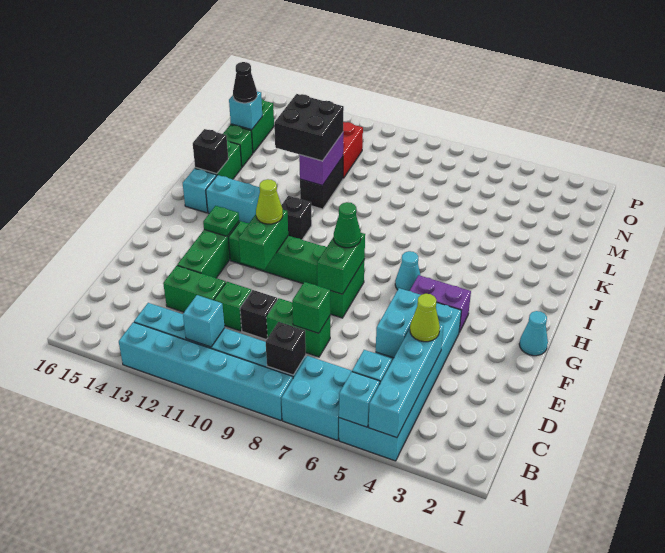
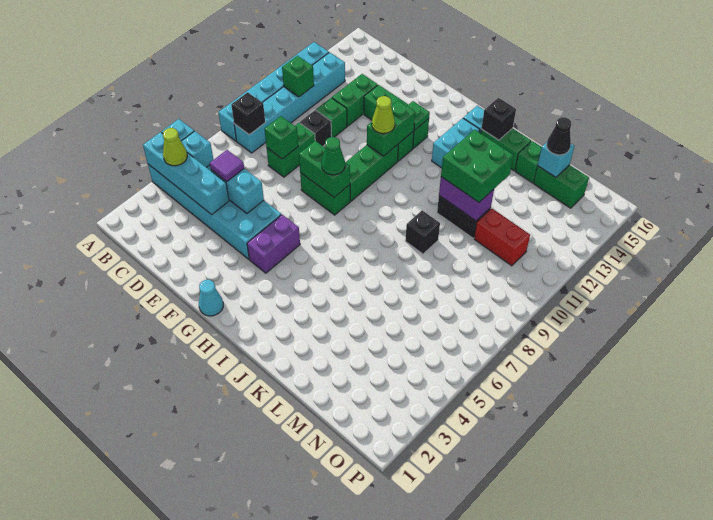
cyan 2x2 brick [281,356,352,440] -> none
cyan 1x1 brick [183,295,225,347] -> green 1x1 brick [282,56,314,97]
lime 1x1 cone [410,294,440,342] -> lime 1x1 cone moved to [163,128,187,166]
none -> purple 1x1 tile [210,150,244,182]
green 1x2 brick [239,210,288,270] -> green 1x2 brick turned to [367,100,415,156]
cyan 1x1 cone [395,251,421,291] -> none
black 1x1 brick [281,196,312,240] -> black 1x1 brick moved to [405,210,440,254]
black 2x2 brick [274,94,344,161] -> green 2x2 brick [441,130,513,202]

